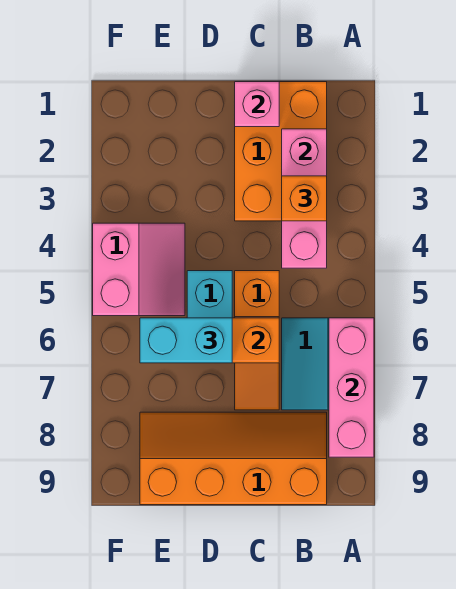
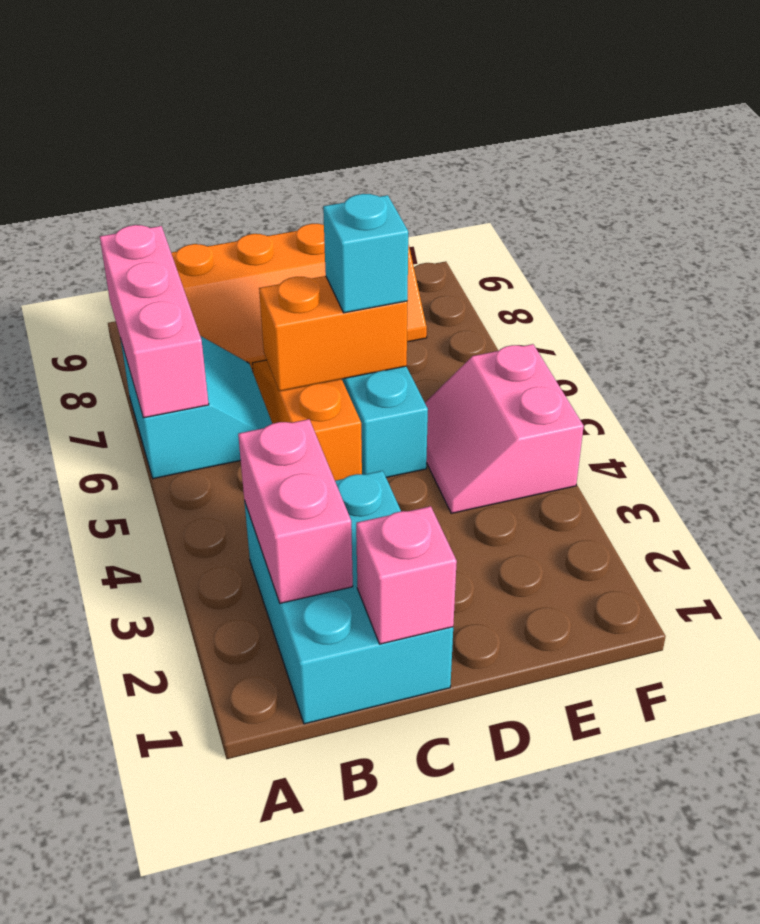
orange 2x3 brick [235,82,327,221] -> cyan 2x3 brick [244,471,453,724]
pink 1x3 brick [282,129,327,268] -> pink 1x2 brick [238,419,353,603]
orange 1x1 brick [282,176,327,221] -> none
cyan 1x2 brick [140,318,232,363] -> cyan 1x1 brick [323,194,408,313]

